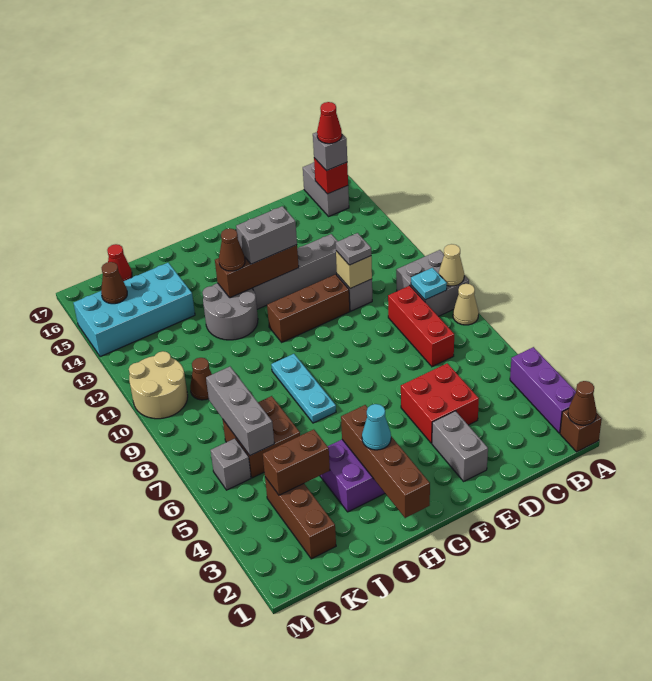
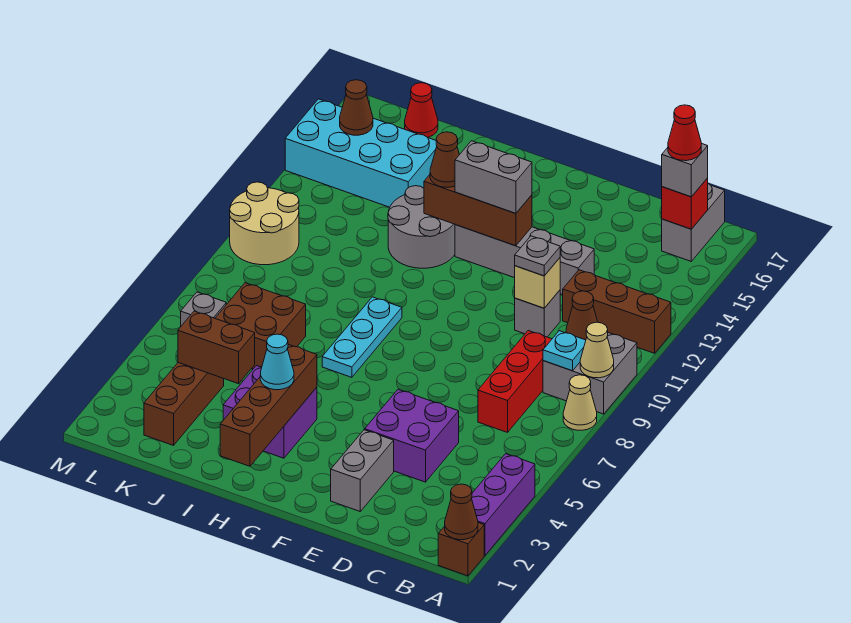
red 2x2 brick [401,363,479,443] -> purple 2x2 brick [365,389,459,482]
brown 1x3 brick [267,274,350,342] -> brown 1x3 brick moved to [563,270,671,353]
grey 1x3 brick [206,367,274,455] -> none
brown 1x1 cone [190,358,212,400] -> brown 1x1 cone moved to [566,291,598,340]

